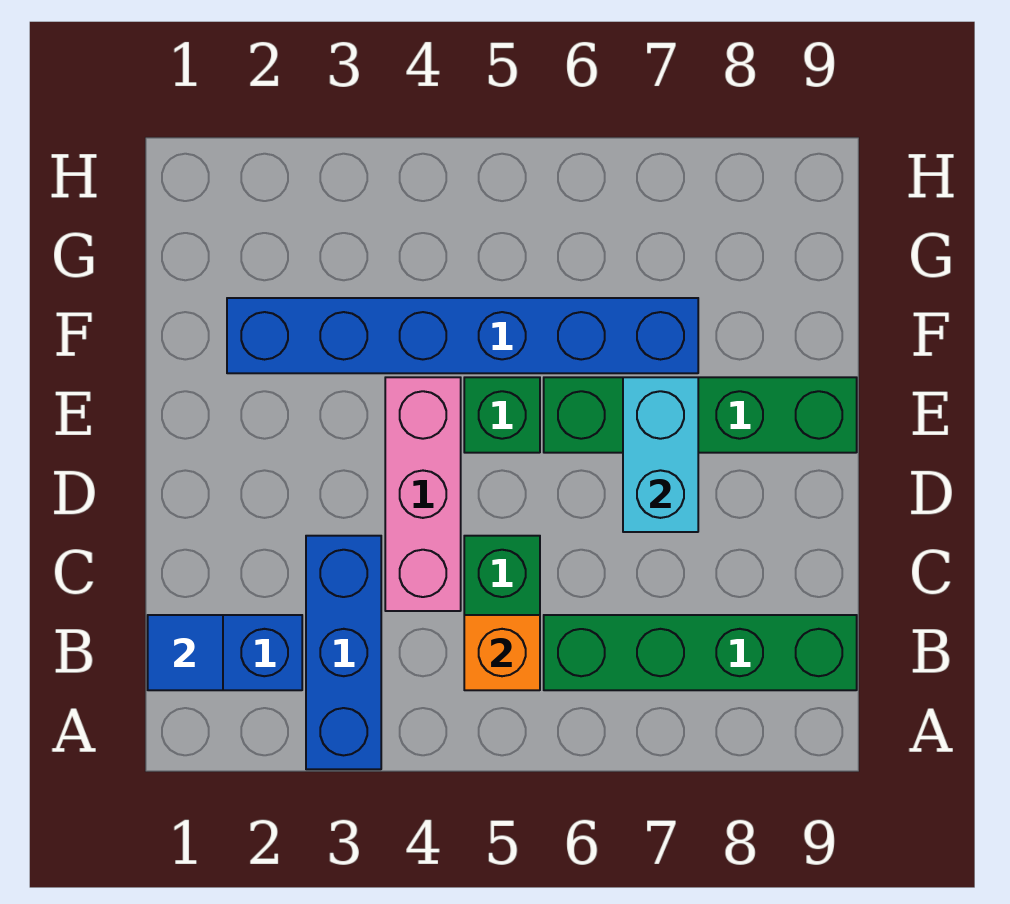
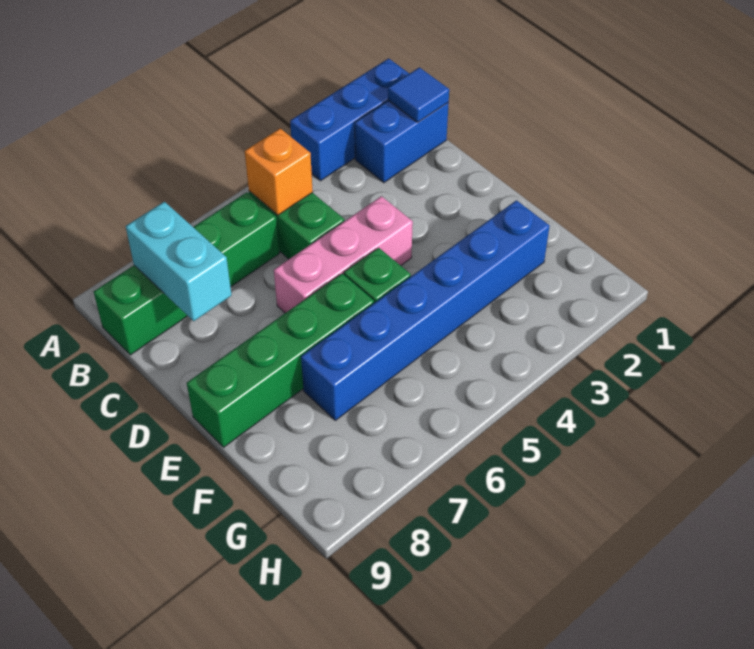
blue 1x3 brick [306,536,381,769] -> blue 1x3 brick turned to [290,58,409,181]
pink 1x3 brick [385,377,461,611] -> pink 1x3 brick turned to [274,196,413,313]
cyan 1x2 brick [623,377,698,532] -> cyan 1x2 brick moved to [126,202,232,321]

